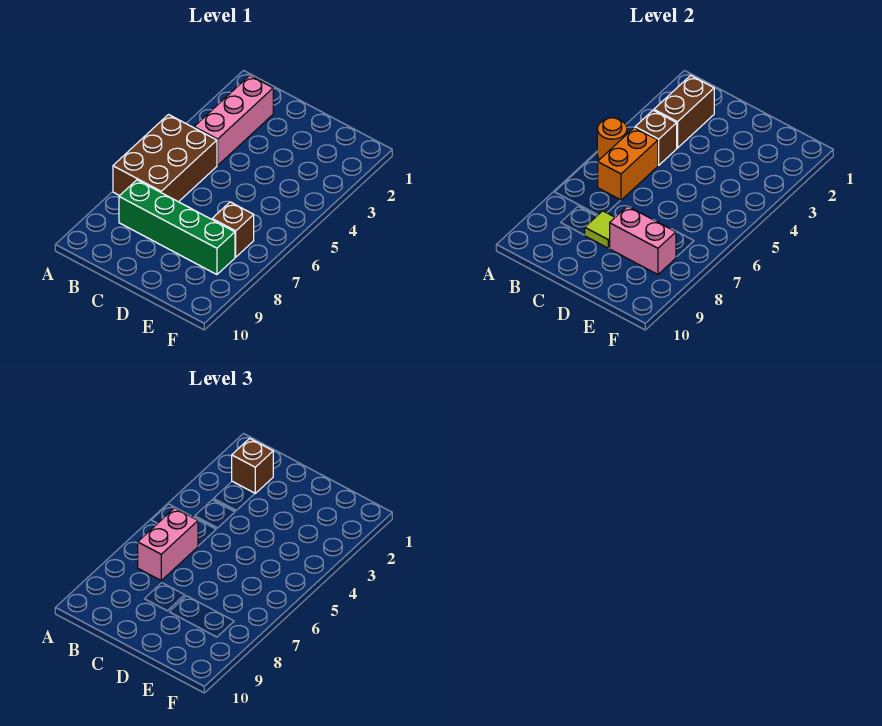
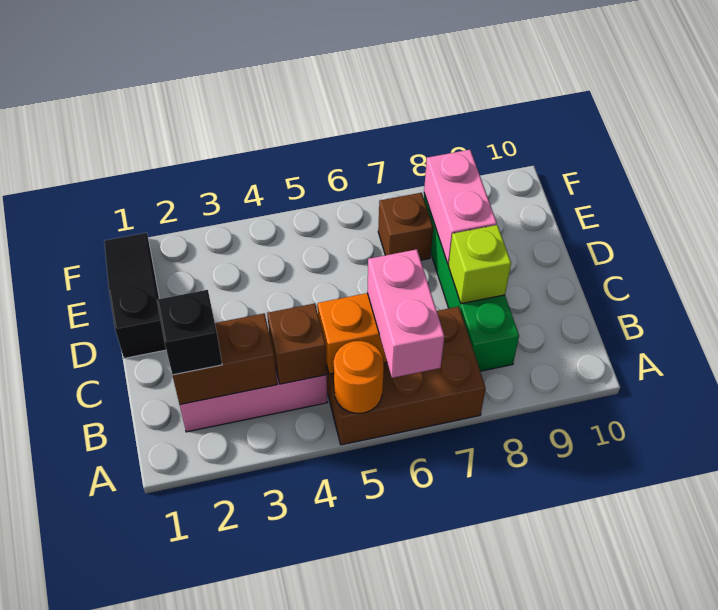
brown 1x1 brick [232,438,273,493] -> black 1x1 brick [157,290,222,375]
pink 1x2 brick [138,508,198,580] -> pink 1x2 brick turned to [367,249,444,378]
lime 1x1 tile [585,211,615,248] -> lime 1x1 brick [448,225,511,304]
none -> black 1x3 slope [104,233,166,358]

